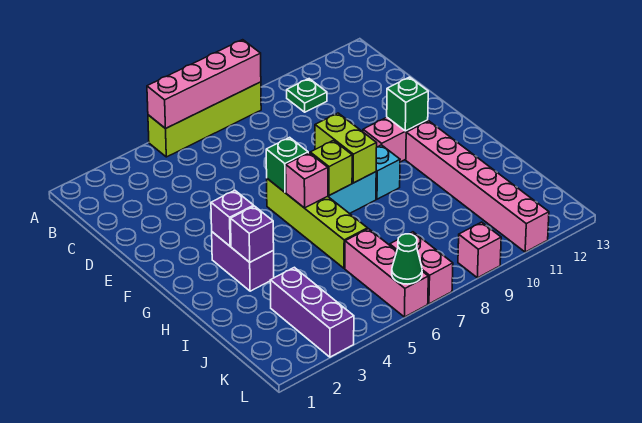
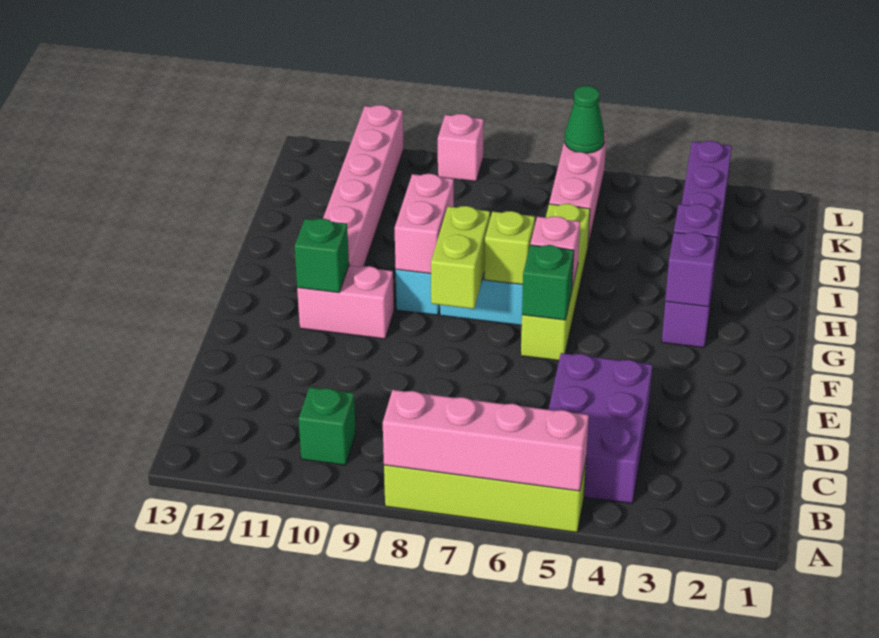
none -> purple 2x3 brick [548,353,652,503]
green 1x1 plate [287,79,327,112] -> green 1x1 brick [299,387,356,465]
pink 1x2 brick [390,232,453,304] -> pink 1x2 brick moved to [395,174,454,274]

